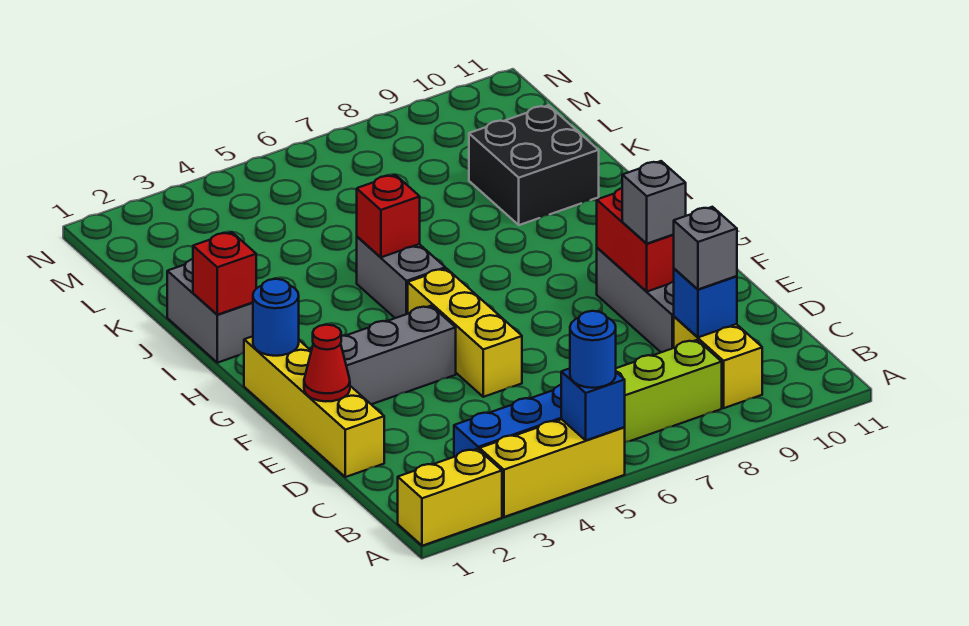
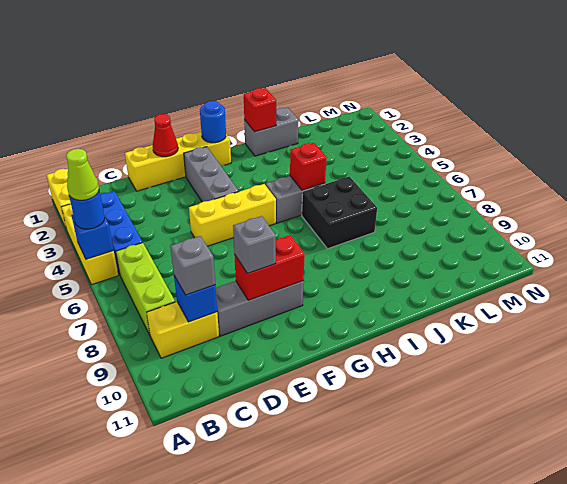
none -> lime 1x1 cone [66,149,99,200]
black 2x2 brick [469,105,599,225] -> black 2x2 brick moved to [302,177,377,249]

